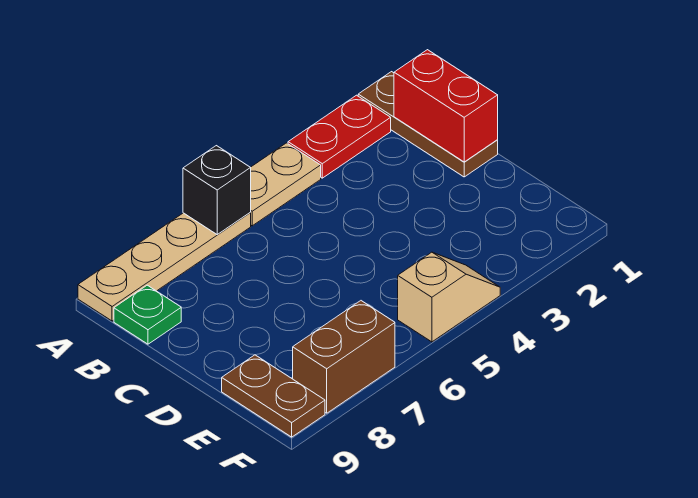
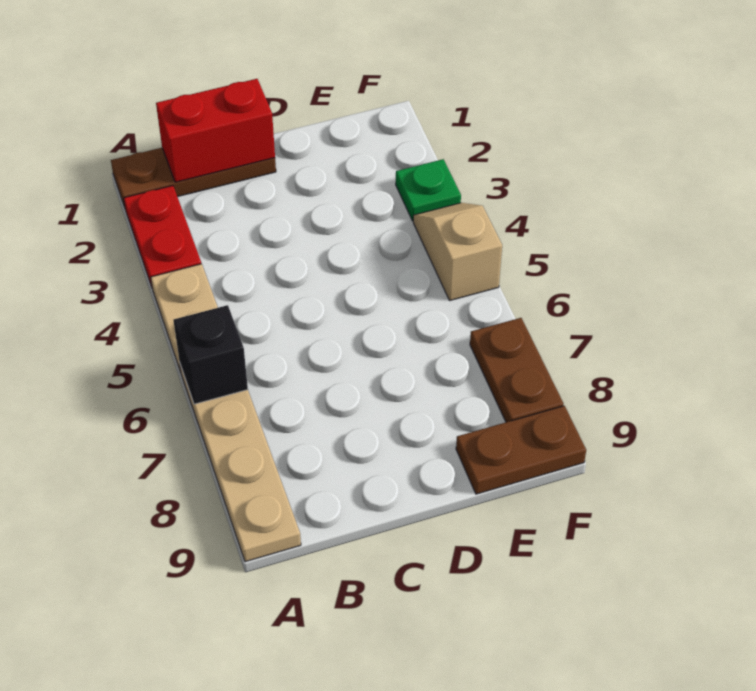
green 1x1 plate [114,285,181,344] -> green 1x1 plate moved to [396,159,461,221]
brown 1x2 brick [293,301,395,413] -> brown 1x2 plate [470,318,563,422]

